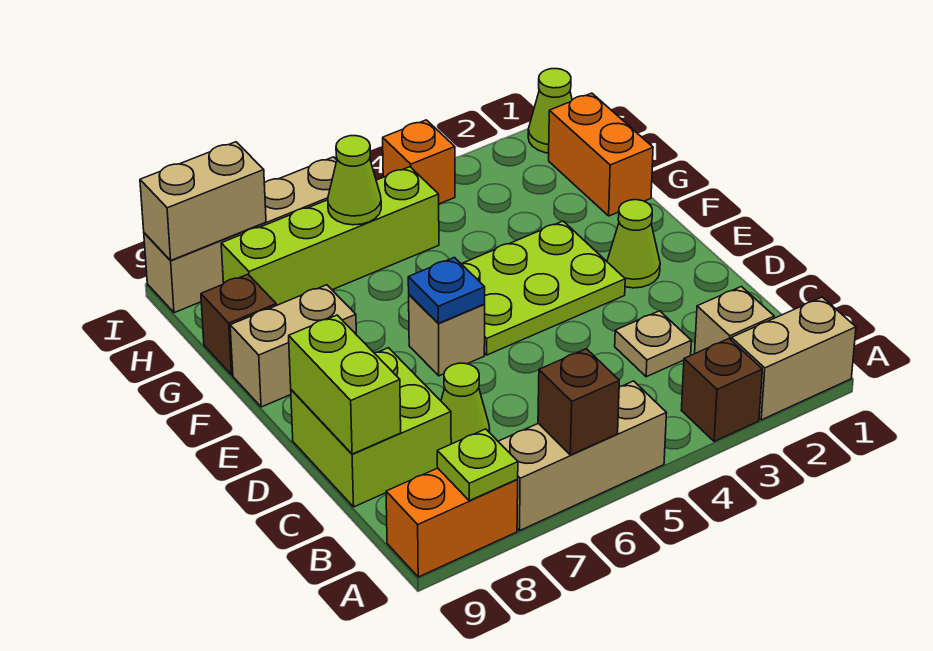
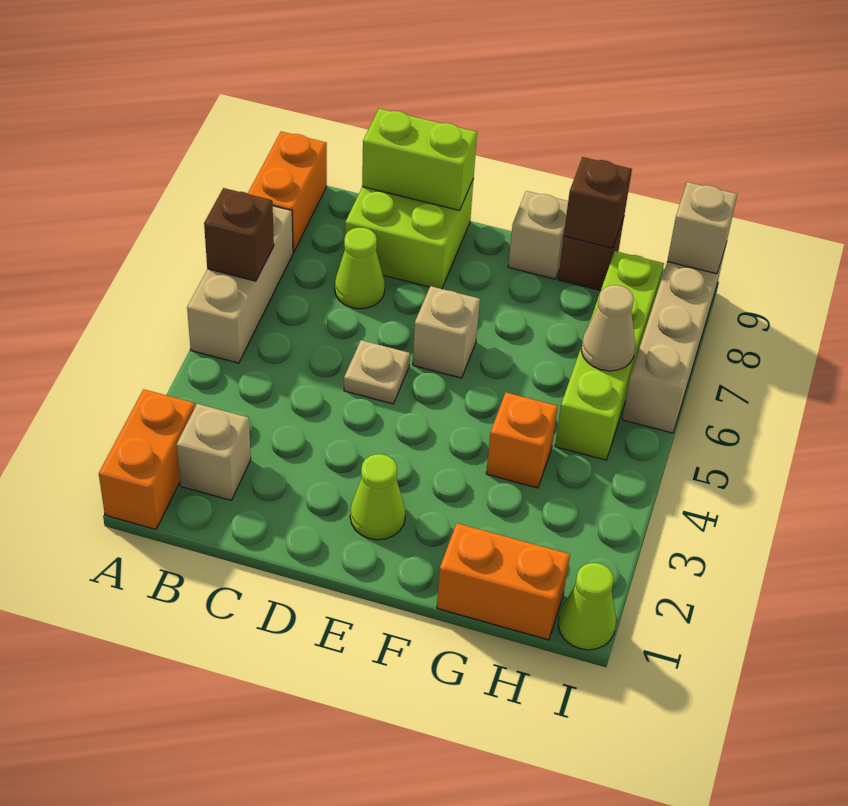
tan 1x2 brick [731,297,856,420] -> orange 1x2 brick [99,389,195,529]
brown 1x1 brick [681,339,762,442] -> brown 1x1 brick moved to [564,157,632,248]
lime 1x1 plate [437,429,518,501] -> none
tan 1x1 plate [615,311,691,377] -> tan 1x1 plate moved to [344,340,410,404]
lime 2x3 plate [462,221,625,355] -> none
blue 1x1 plate [408,257,485,323] -> none
tan 1x2 brick [230,285,356,407] -> tan 1x1 brick [508,191,568,279]
lime 1x1 cone [328,136,381,225] -> tan 1x1 cone [581,285,635,371]
orange 1x1 brick [383,120,455,204] -> orange 1x1 brick moved to [486,393,558,488]
tan 1x2 brick [140,142,266,261] -> tan 1x1 brick [667,182,737,274]

